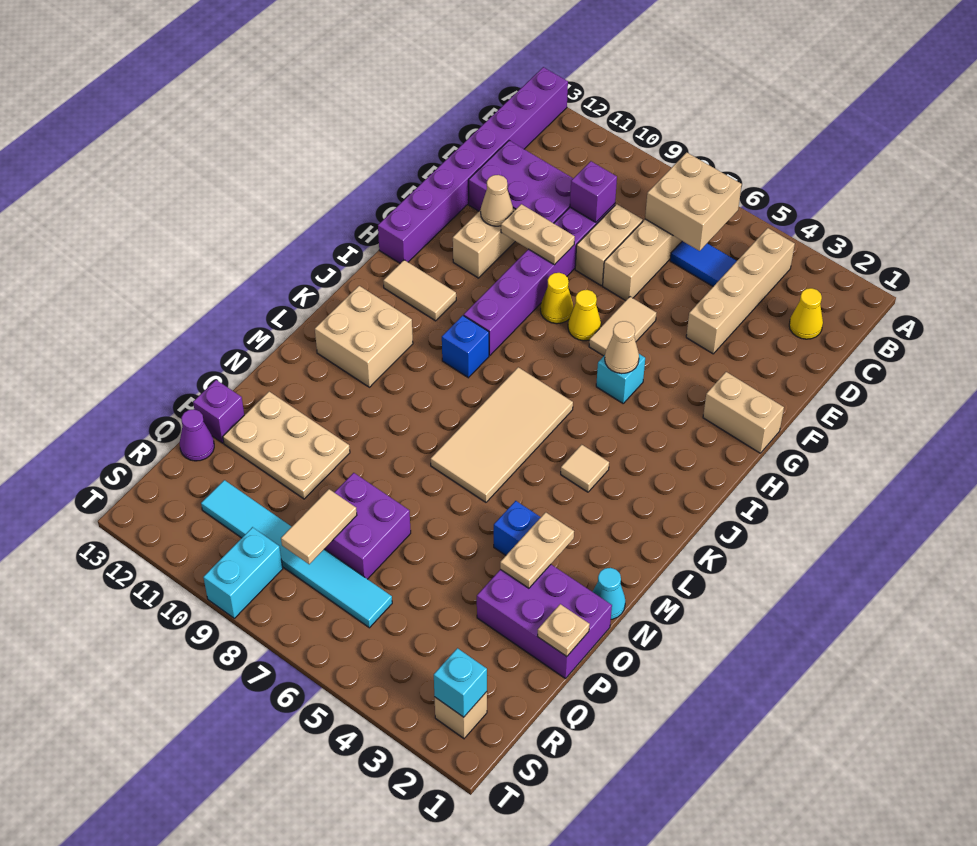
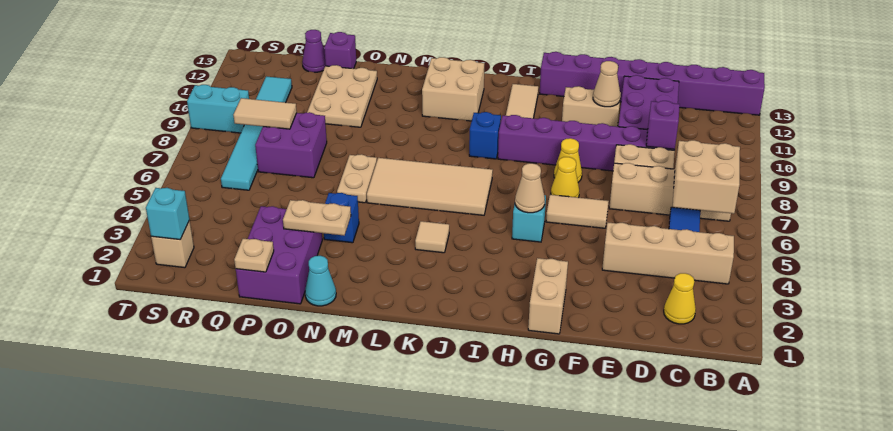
tan 1x2 plate [501,204,575,265] -> tan 1x2 plate moved to [337,154,377,203]

